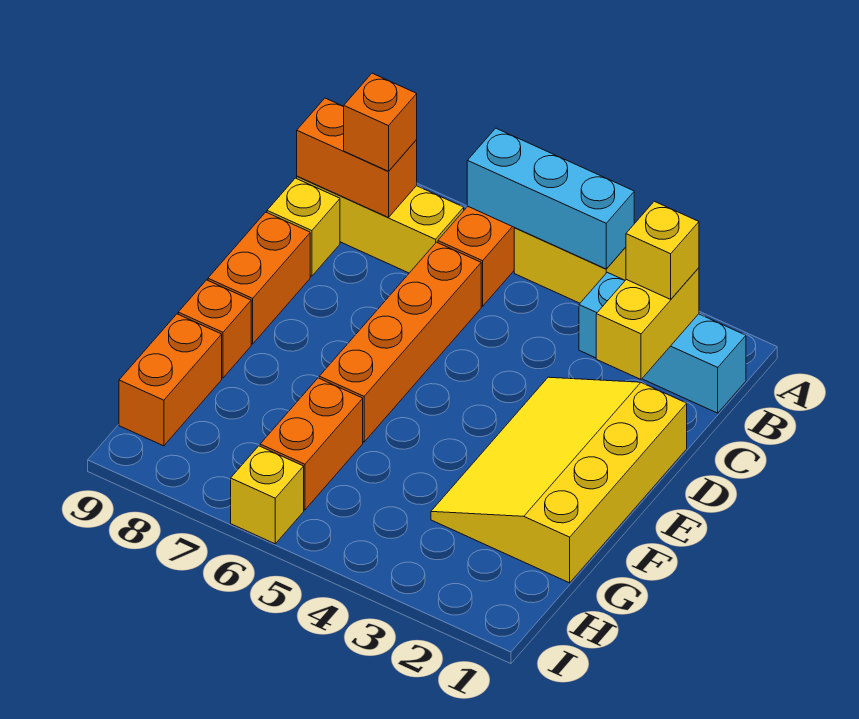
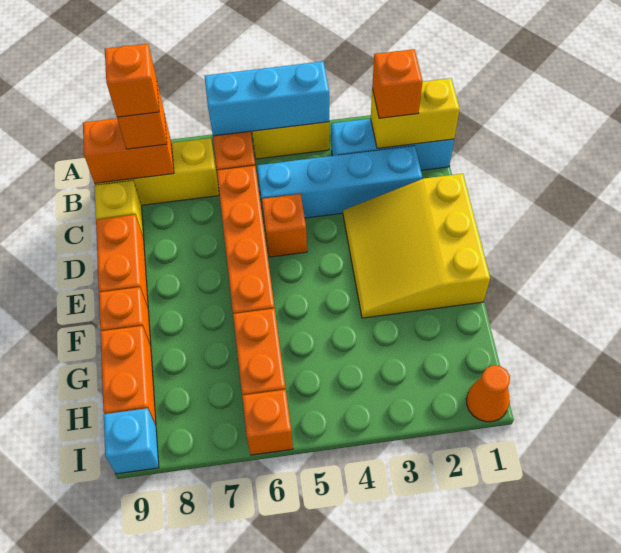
yellow 1x2 brick [596,268,699,379] -> yellow 1x2 brick turned to [371,78,460,148]
yellow 1x1 brick [626,201,699,299] -> orange 1x1 brick [372,49,423,118]
none -> orange 1x1 brick [105,44,159,117]
none -> cyan 1x4 brick [257,146,422,218]
yellow 3x4 slope [431,377,687,583] -> yellow 3x3 slope [343,174,490,318]
none -> orange 1x1 brick [262,194,307,257]
none -> orange 1x1 cone [466,365,510,422]
yellow 1x1 brick [231,446,304,544] -> orange 1x1 brick [242,390,293,455]
none -> cyan 1x1 brick [104,408,159,474]

